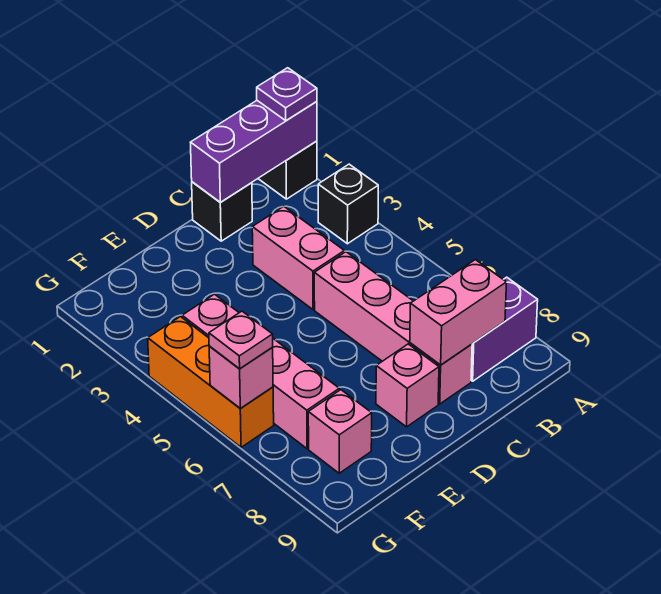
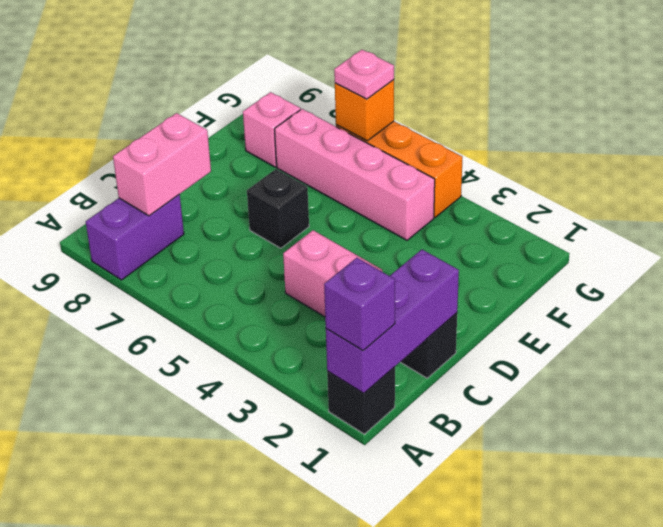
purple 1x1 plate [257,68,317,121] -> purple 1x1 brick [324,258,395,351]
black 1x1 brick [318,164,378,244] -> black 1x1 brick moved to [247,169,309,248]
pink 1x4 brick [314,252,472,404] -> none
pink 1x1 brick [376,344,439,427] -> none
pink 1x1 brick [209,346,273,408] -> orange 1x1 brick [335,80,394,141]

